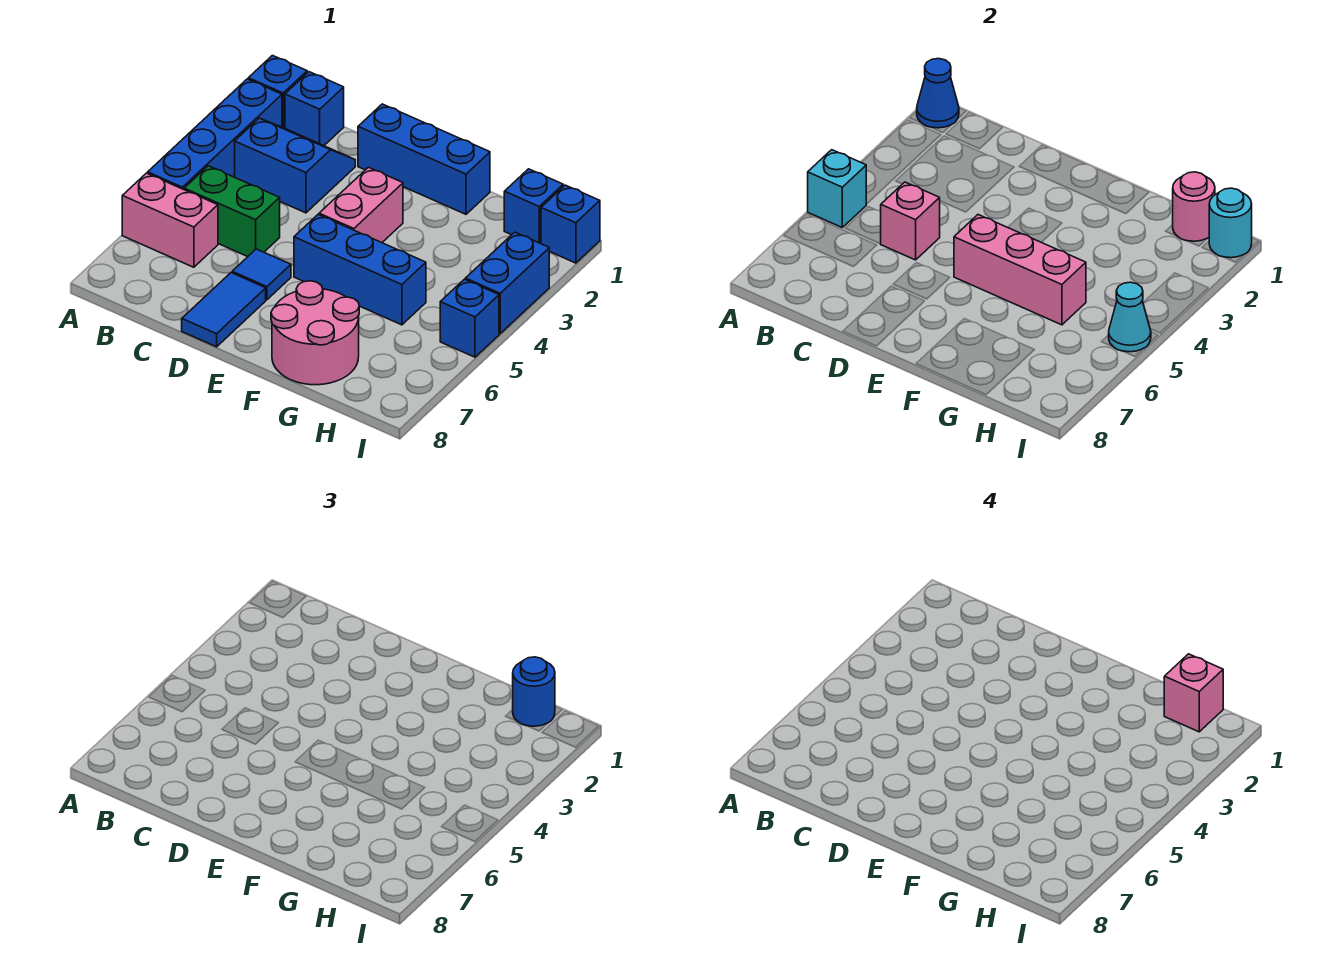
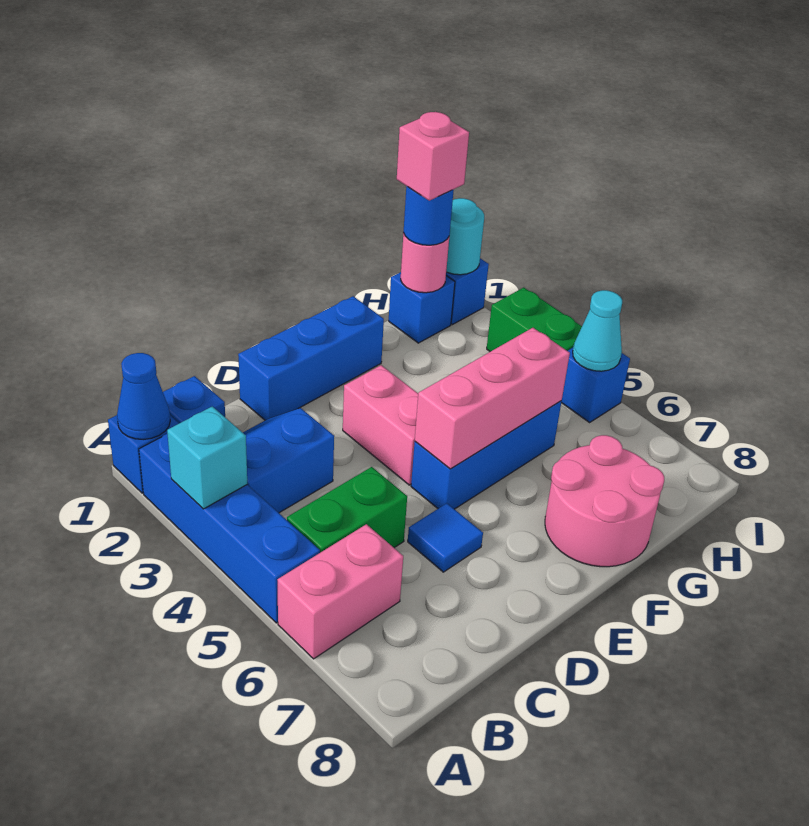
cyan 1x1 brick [808,150,866,227] -> cyan 1x1 brick moved to [167,406,247,509]
pink 1x1 brick [881,182,940,260] -> none
blue 1x2 tile [182,273,266,347] -> none
blue 1x2 brick [465,232,549,334] -> green 1x2 brick [487,288,582,352]

